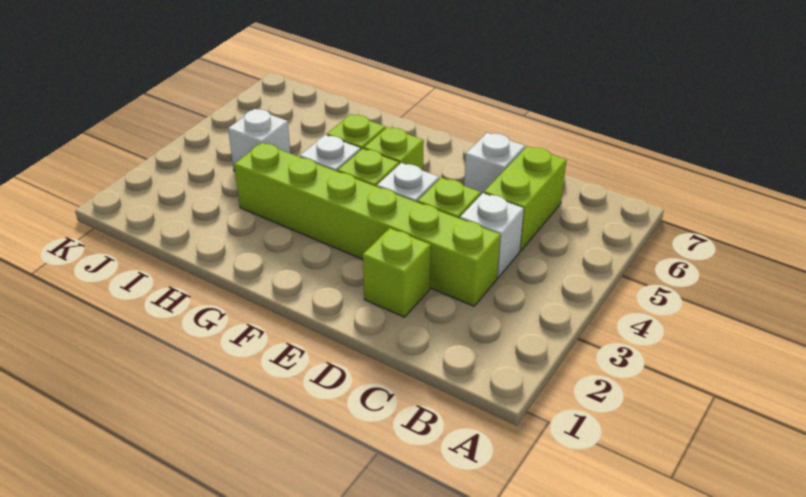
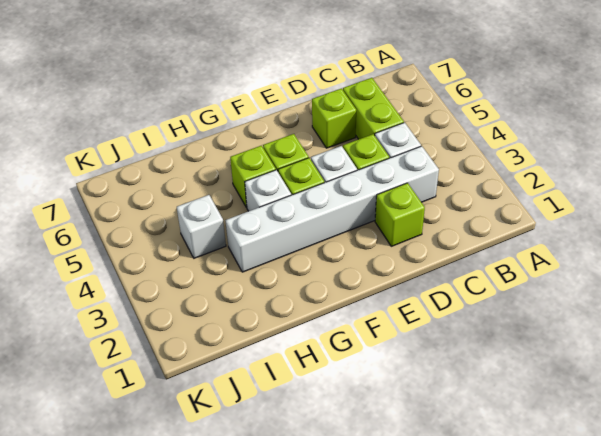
lime 1x6 brick [234,143,501,306] -> white 1x6 brick [225,146,439,272]
white 1x1 brick [464,133,525,194] -> lime 1x1 brick [312,88,356,148]

